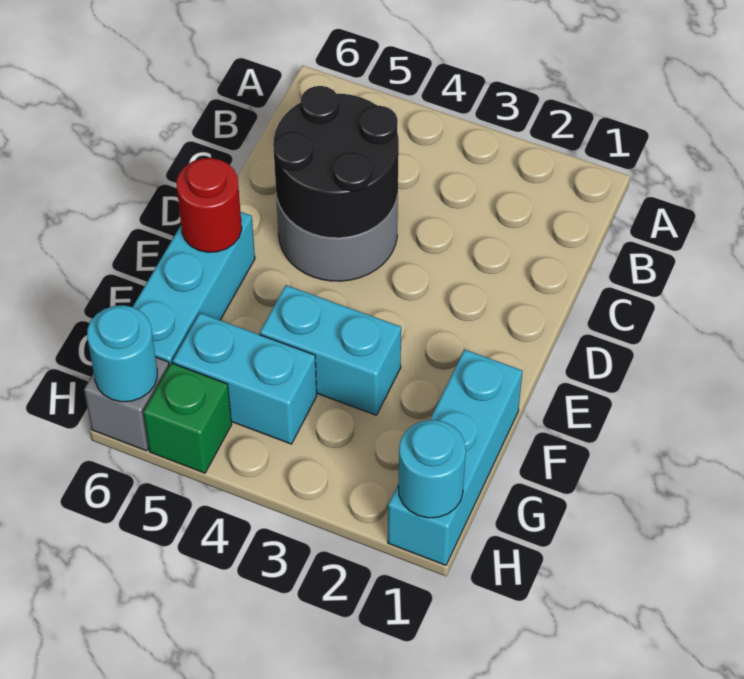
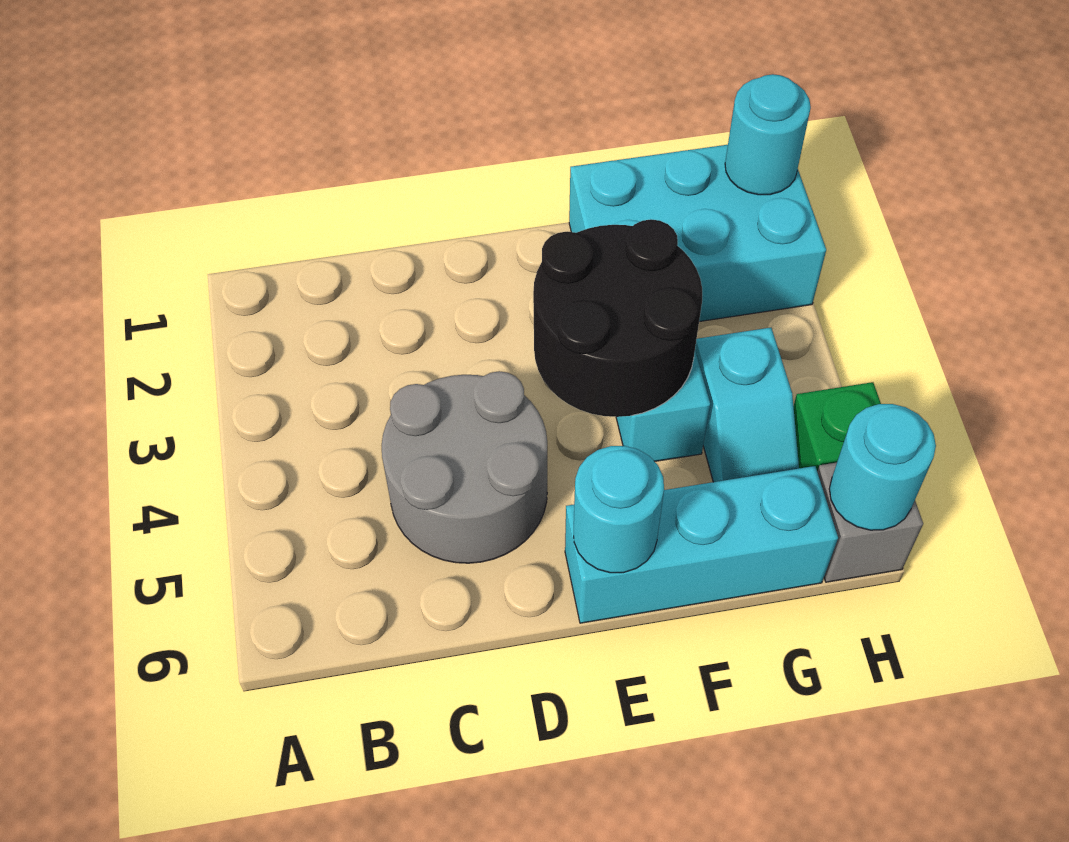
black 2x2 round brick [273,86,399,238] -> black 2x2 round brick moved to [533,219,702,417]
red 1x1 round brick [177,158,242,252] -> cyan 1x1 round brick [574,446,664,573]
cyan 1x3 brick [388,350,522,565] -> cyan 2x3 brick [569,145,826,321]
cyan 1x2 brick [173,313,317,444] -> cyan 1x2 slope [695,328,799,482]

